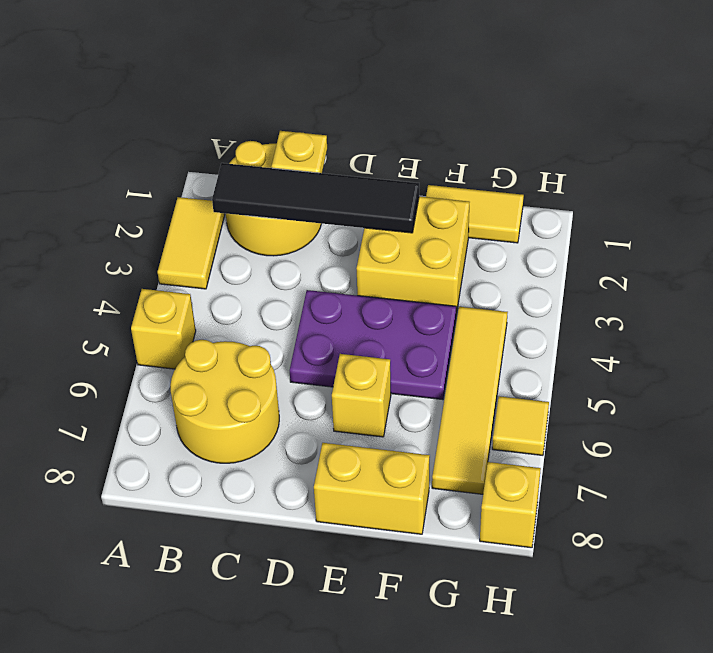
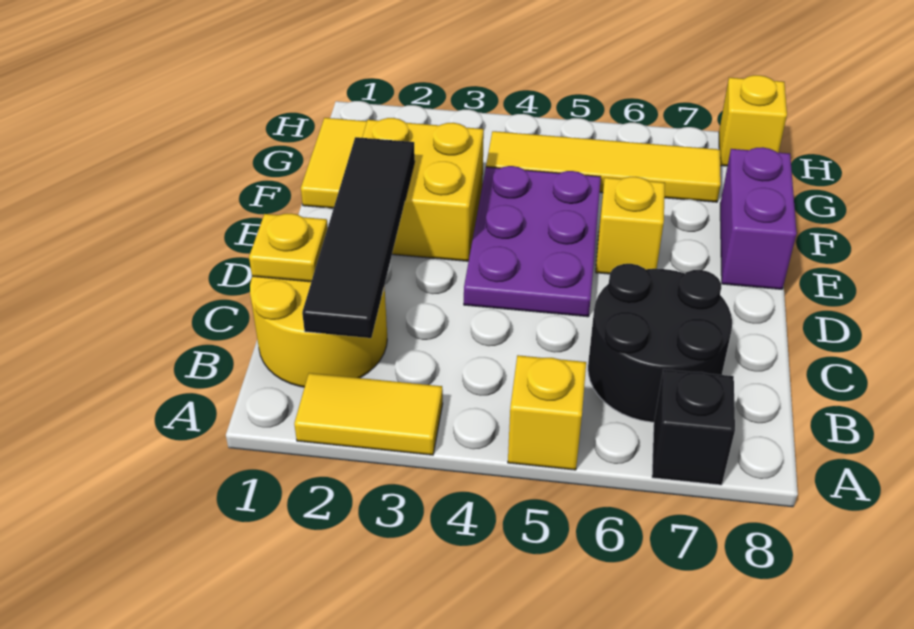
none -> black 1x1 brick [652,369,735,485]
yellow 2x2 round brick [170,340,279,463] -> black 2x2 round brick [588,264,732,422]
yellow 1x2 brick [314,443,430,534] -> purple 1x2 brick [720,147,797,289]
yellow 1x1 tile [492,396,549,455] -> none

